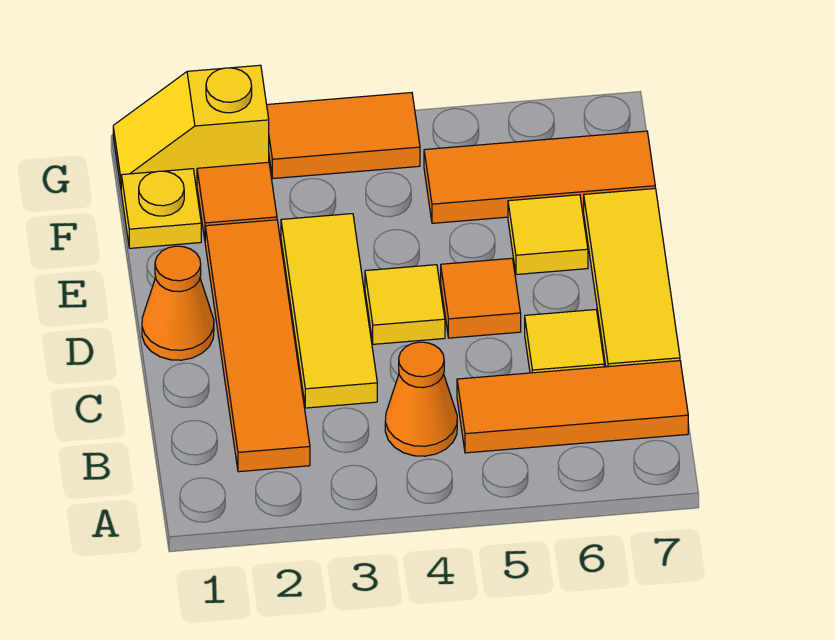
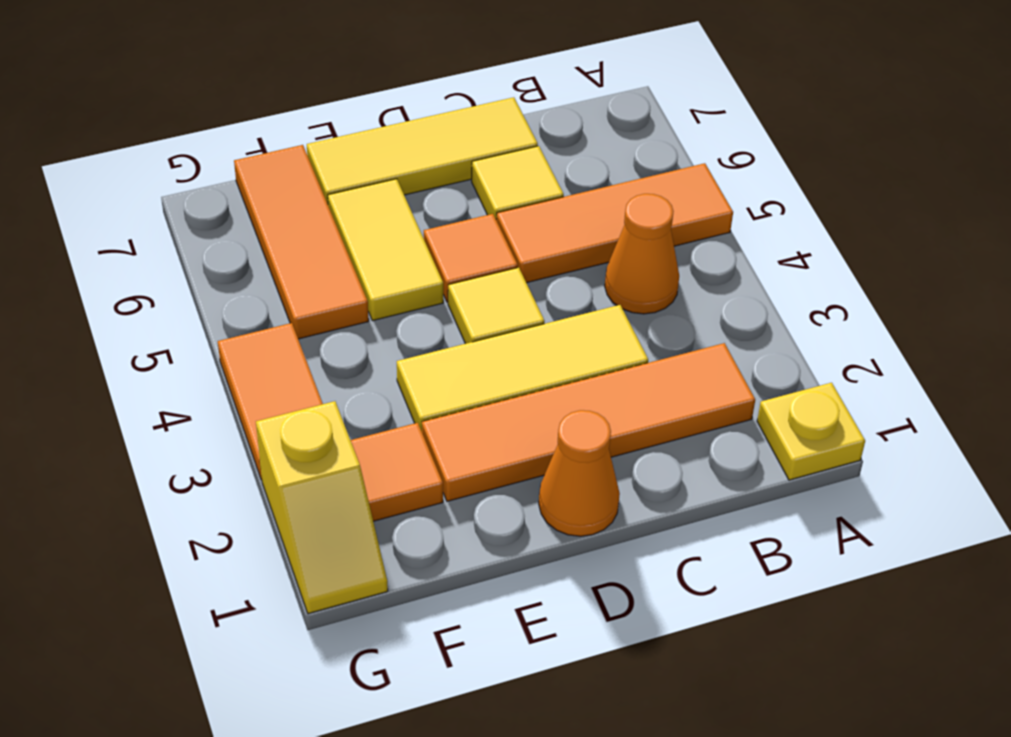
orange 1x3 tile [457,361,688,453] -> orange 1x3 tile turned to [496,163,733,283]
yellow 1x1 tile [508,195,588,275] -> yellow 1x2 tile [328,179,443,321]
yellow 1x1 plate [121,169,201,248] -> yellow 1x1 plate moved to [757,383,865,480]

